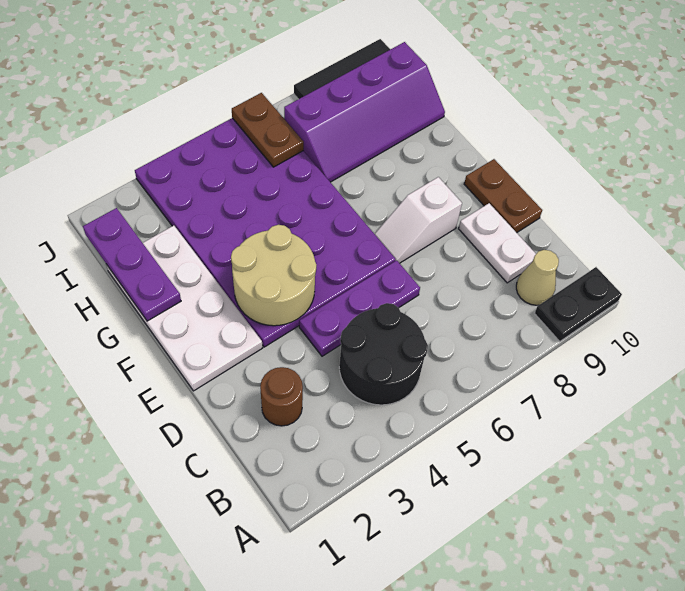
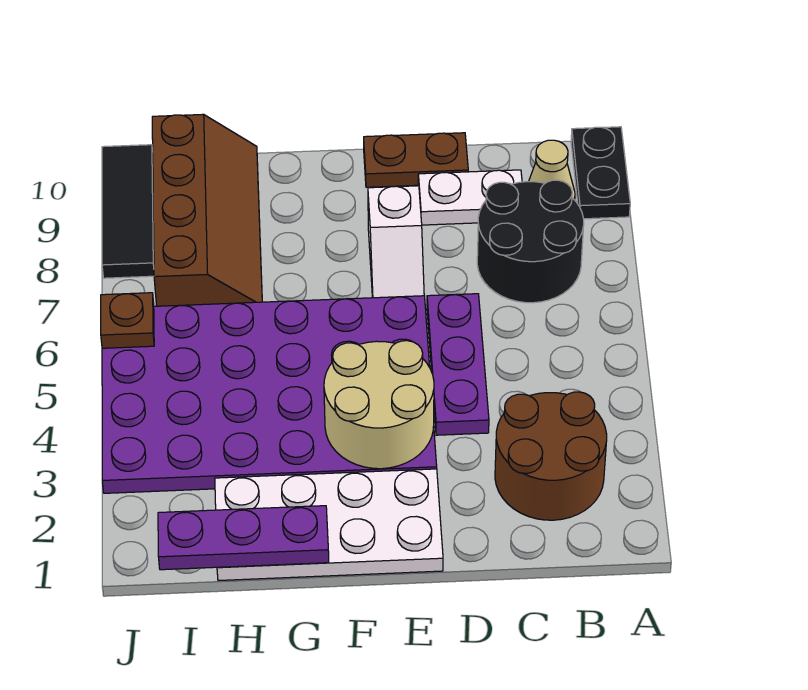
black 2x2 round brick [339,303,428,405] -> black 2x2 round brick moved to [477,180,584,303]
brown 1x1 round brick [260,367,303,426] -> brown 2x2 round brick [495,392,607,520]
purple 2x4 slope [284,42,445,182] -> brown 2x4 slope [152,114,262,306]
brown 1x2 plate [232,93,304,167] -> brown 1x1 plate [101,293,154,348]

